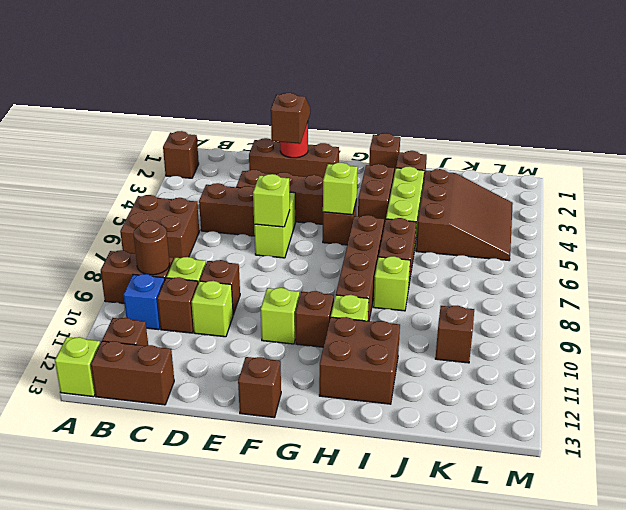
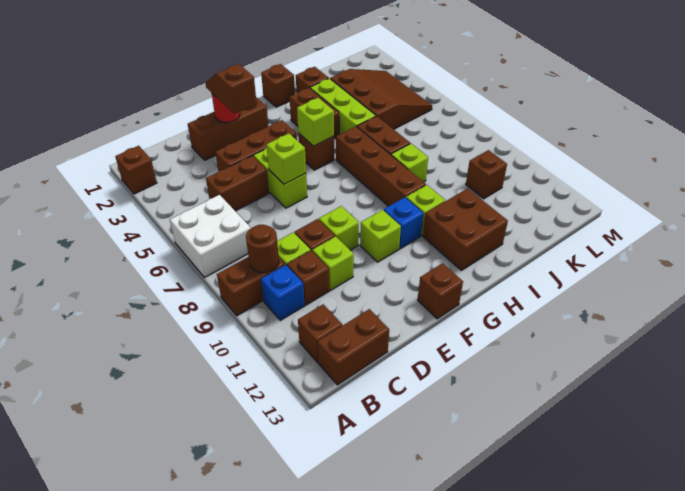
brown 2x2 brick [120,195,199,260] -> white 2x2 brick [170,195,251,278]
lime 1x1 brick [55,337,100,397] -> lime 1x1 brick moved to [319,206,359,250]
brown 1x1 brick [295,291,334,347] -> blue 1x1 brick [384,197,423,249]

